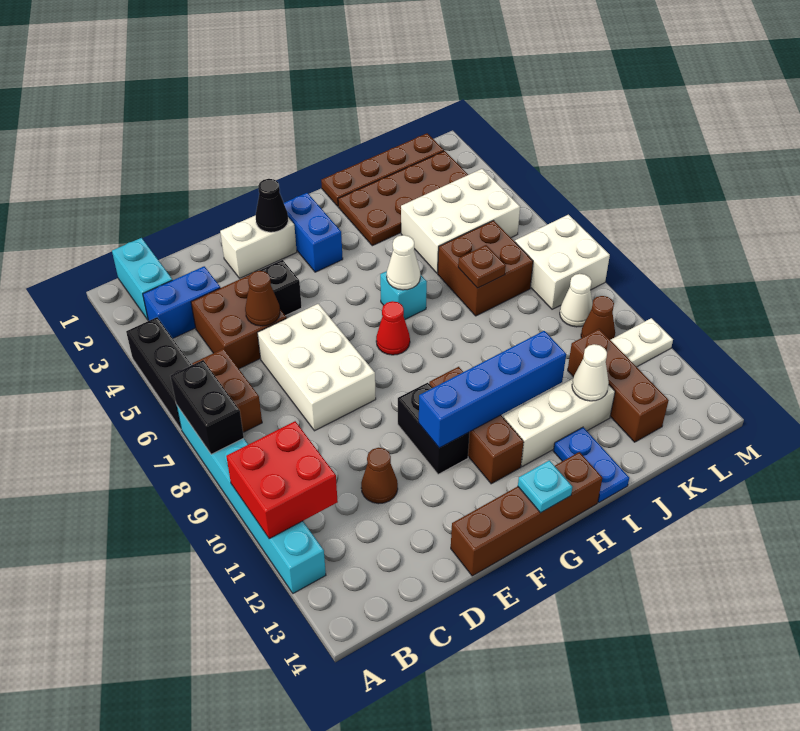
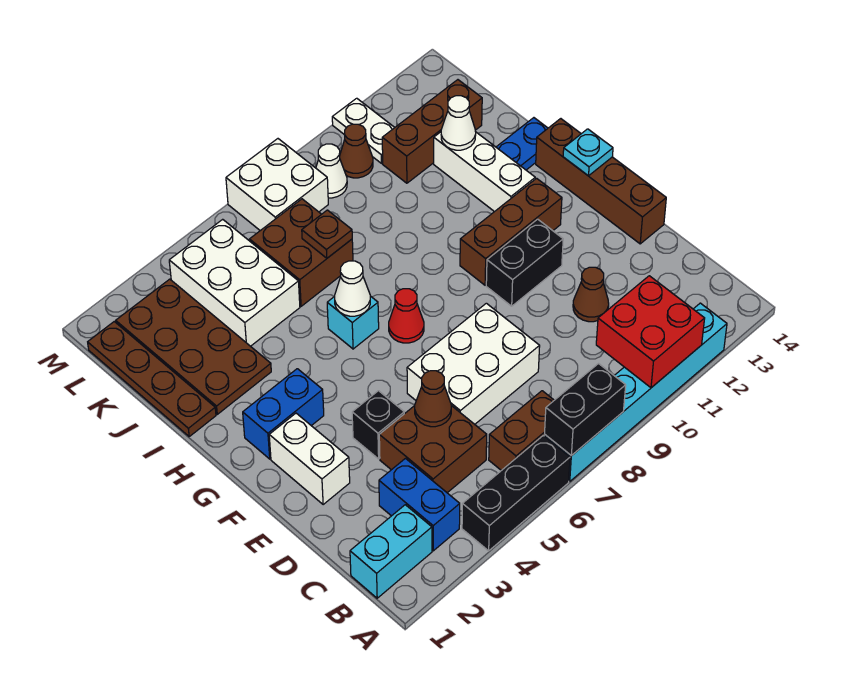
black 1x1 cone [256,179,288,232] -> none
blue 1x4 brick [419,331,566,448] -> none

